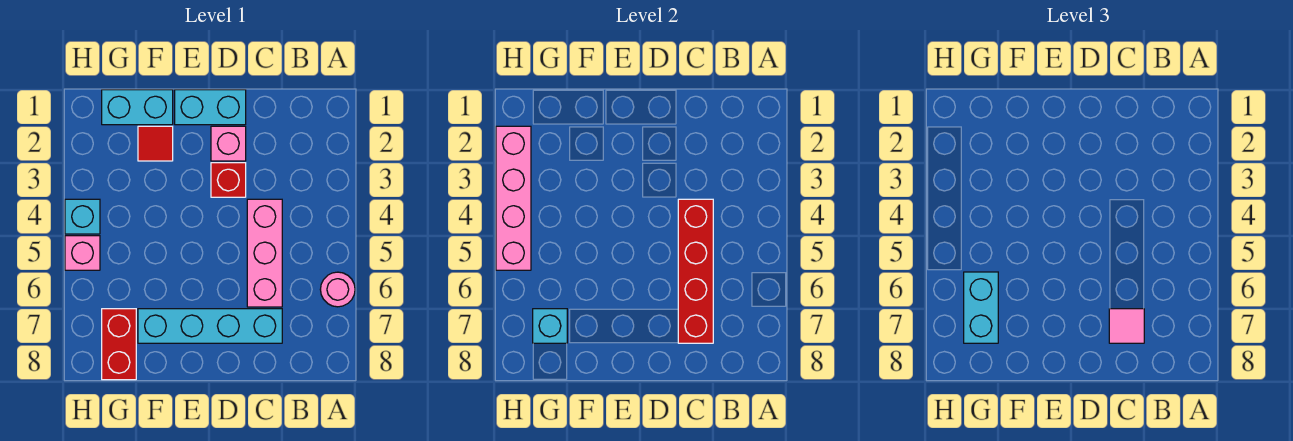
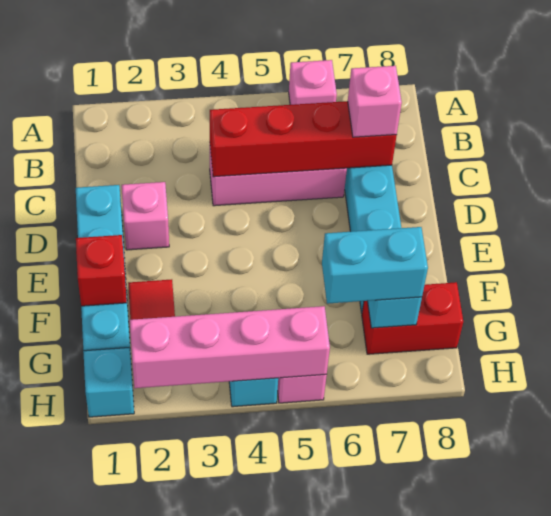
pink 1x1 round brick [320,272,355,307] -> pink 1x1 brick [289,60,337,105]
pink 1x1 tile [1109,309,1144,343] -> pink 1x1 brick [348,66,402,137]
red 1x1 brick [211,163,246,197] -> red 1x1 brick moved to [76,235,127,306]
none -> cyan 1x1 brick [83,347,134,417]

